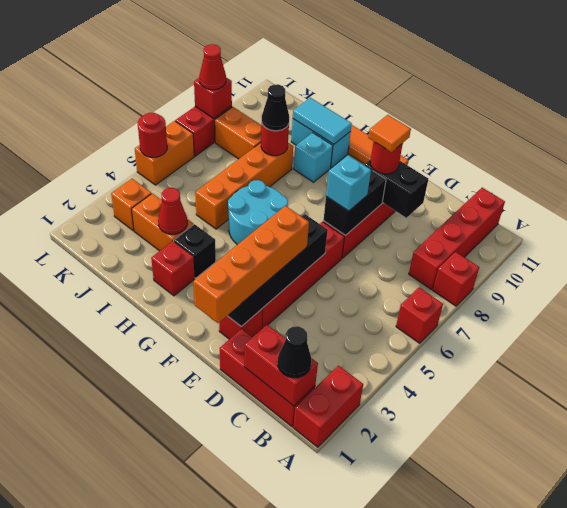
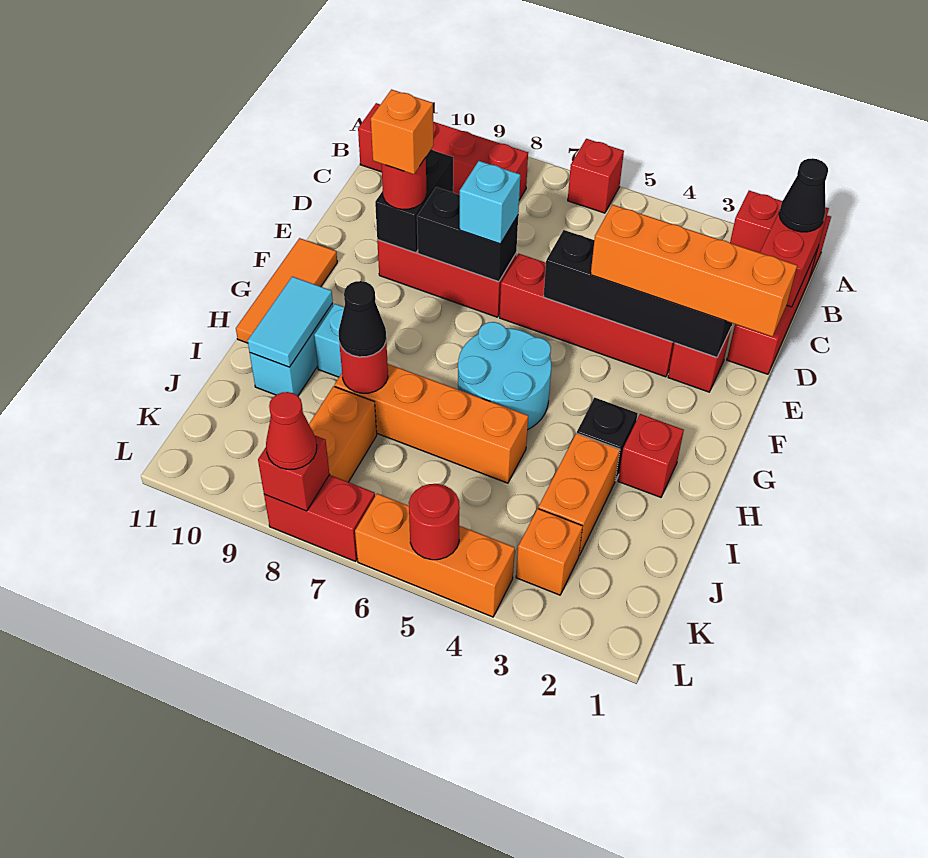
red 1x1 brick [433,252,479,306] -> none
orange 1x1 tile [368,115,411,152] -> orange 1x1 brick [371,90,433,174]
red 1x1 cone [158,188,187,234] -> none
orange 1x2 brick [135,121,194,185] -> orange 1x3 brick [355,494,515,617]

